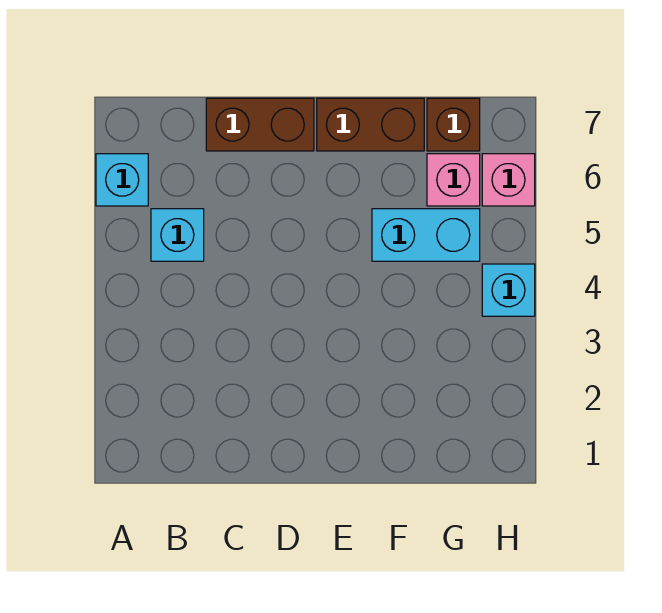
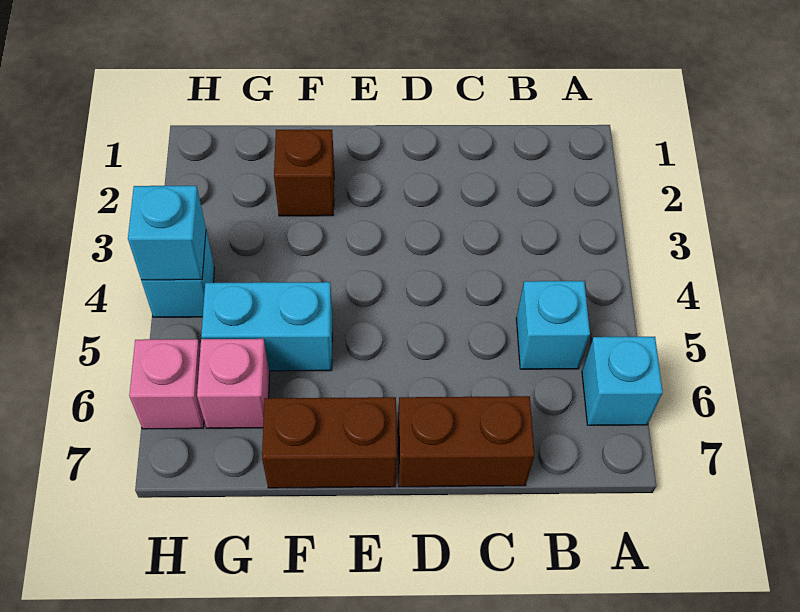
brown 1x1 brick [427,98,480,151] -> brown 1x1 brick moved to [274,130,334,216]
none -> cyan 1x1 brick [128,186,206,280]

